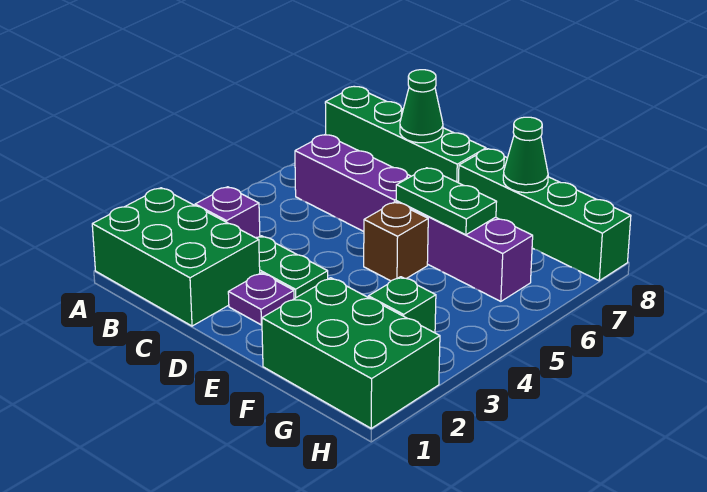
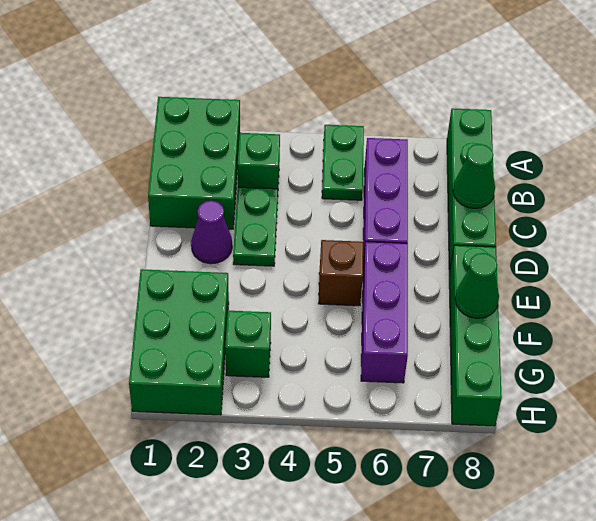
purple 1x1 brick [195,187,260,238] -> green 1x1 brick [238,133,280,189]
purple 1x1 plate [228,273,294,325] -> purple 1x1 cone [191,201,232,264]
green 1x2 plate [396,168,497,235] -> green 1x2 plate moved to [322,125,364,200]

